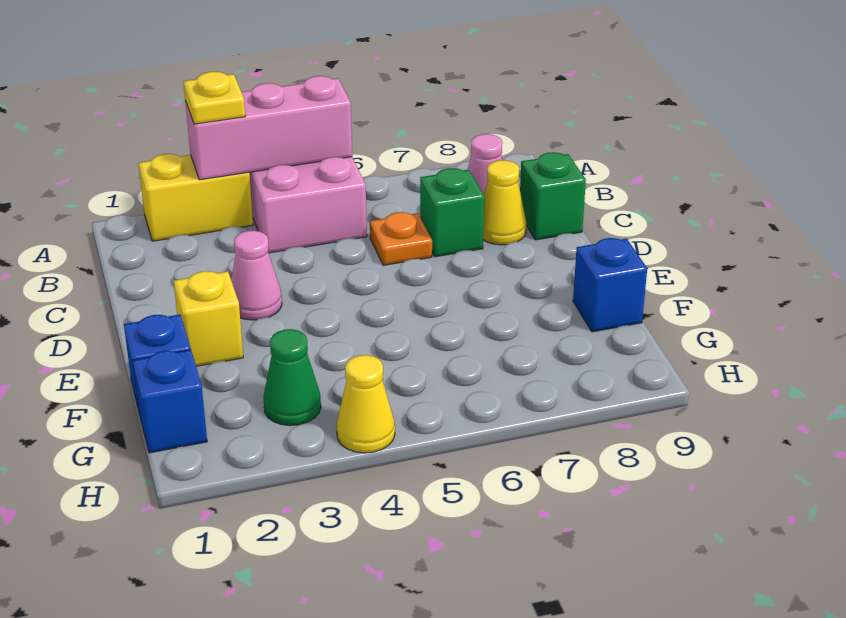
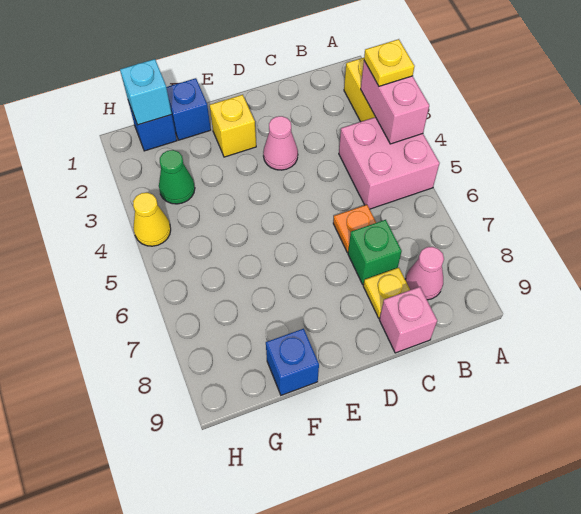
pink 1x3 brick [185,76,352,180] -> pink 1x2 brick [361,61,429,144]
yellow 1x1 cone [483,160,526,245] -> yellow 1x1 plate [363,268,410,318]
green 1x1 brick [520,152,586,240] -> pink 1x1 brick [379,287,437,353]
none -> cyan 1x1 brick [120,59,172,125]

